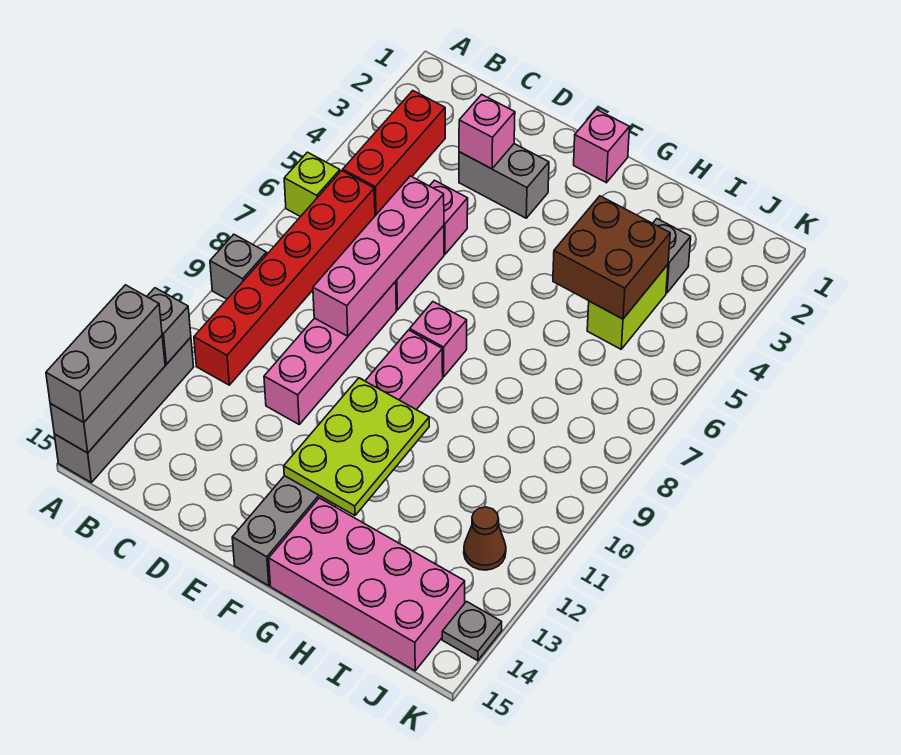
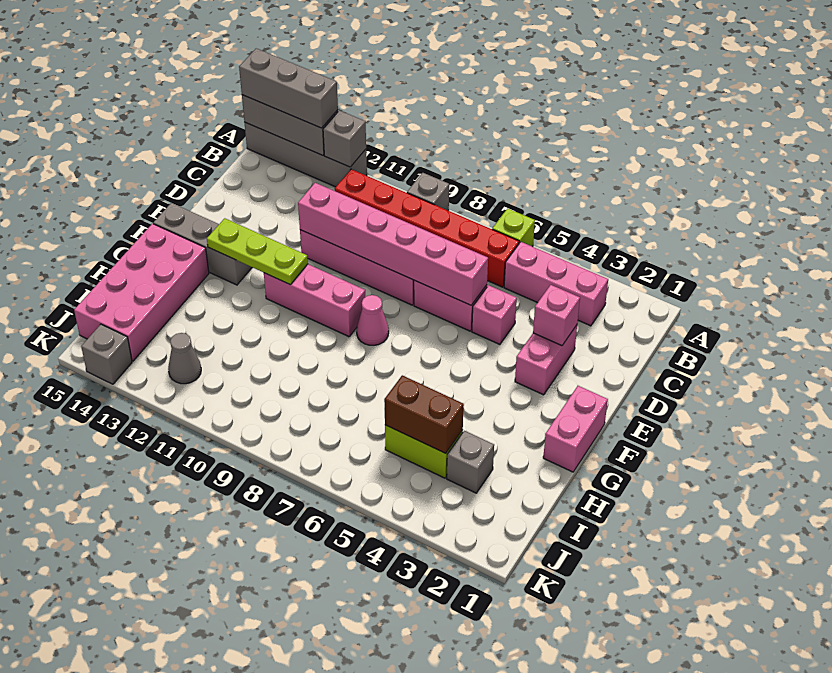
red 1x3 brick [343,91,445,216] -> pink 1x3 brick [504,242,608,326]
grey 1x2 brick [459,144,549,218] -> pink 1x2 brick [515,325,577,395]
pink 1x4 brick [313,176,444,336] -> pink 1x6 brick [298,183,488,305]
pink 1x1 brick [574,109,629,183] -> pink 1x2 brick [543,386,608,472]
pink 1x1 brick [410,302,467,377] -> pink 1x1 cone [357,295,389,345]
lime 2x3 plate [284,378,429,516] -> lime 1x3 plate [207,218,308,285]
brown 2x2 brick [553,196,670,319] -> brown 1x2 brick [384,375,464,453]
brown 1x1 cone [464,507,506,570] -> grey 1x1 cone [168,333,201,384]
grey 1x1 plate [442,601,502,661] -> grey 1x1 brick [81,324,132,384]

